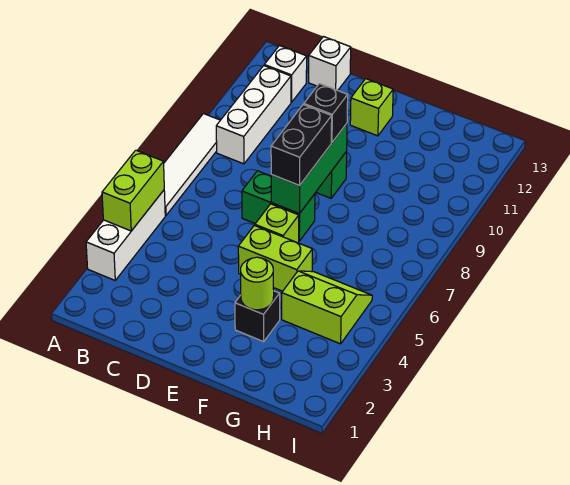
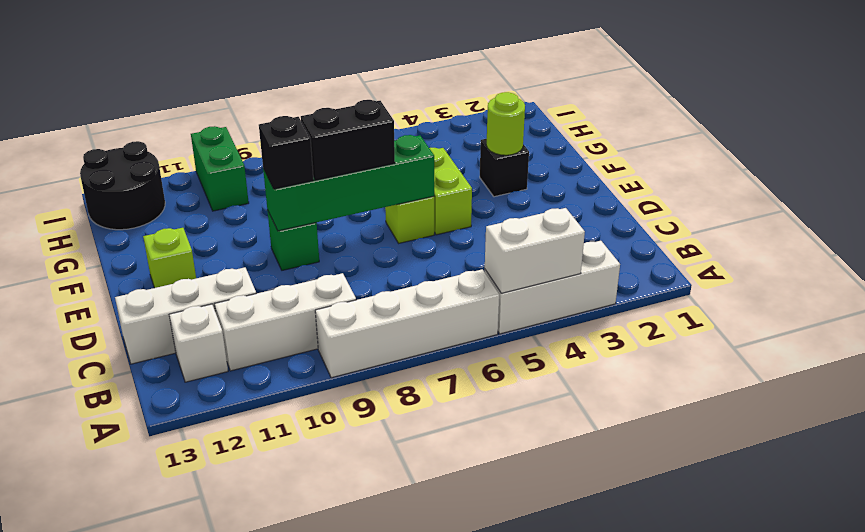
lime 1x2 brick [102,150,164,231] -> white 1x2 brick [485,208,585,293]
white 1x4 tile [164,114,220,215] -> white 1x4 brick [315,269,499,378]
white 1x1 brick [309,37,351,91] -> white 1x3 brick [115,267,256,364]
green 1x2 brick [242,171,315,241] -> green 1x2 brick moved to [191,126,249,211]
green 1x3 brick [271,124,347,214] -> green 1x4 brick [263,135,434,231]
lime 2x2 slope [282,271,372,344] -> none
none -> black 2x2 round brick [80,141,165,230]

